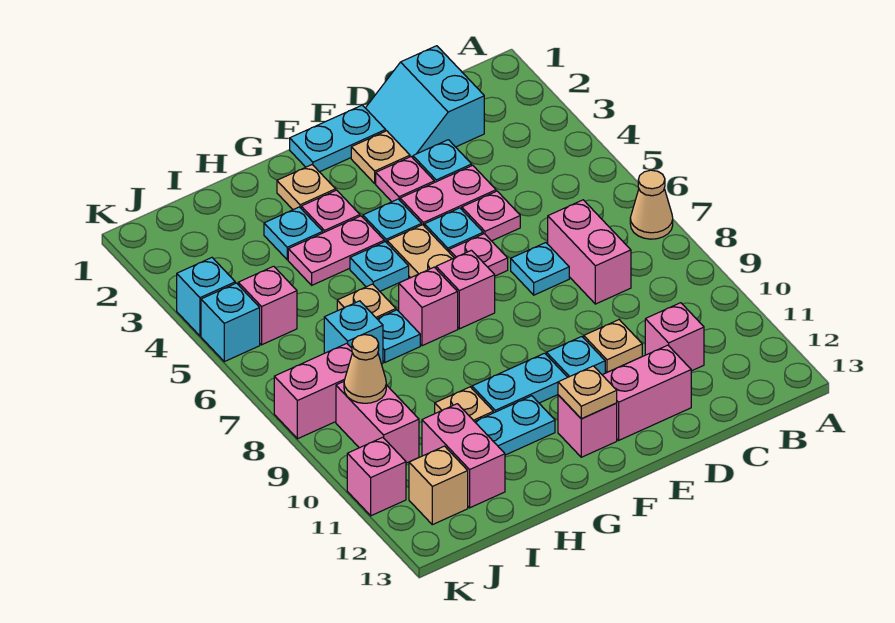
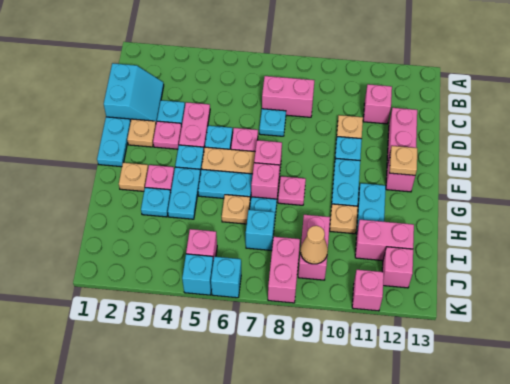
tan 1x1 cone [630,170,673,239] -> none
cyan 2x2 slope [366,46,484,158] -> cyan 2x2 slope turned to [104,63,164,123]
pink 1x1 plate [462,191,520,241] -> pink 1x1 plate moved to [278,176,306,205]
pink 1x2 plate [288,216,384,285] -> cyan 1x2 plate [168,167,201,219]
cyan 1x1 plate [350,242,409,291] -> cyan 1x2 plate [198,169,253,198]
pink 1x2 brick [336,382,419,463] -> pink 1x2 brick turned to [298,215,330,280]
tan 1x1 brick [409,446,468,525] -> pink 1x1 brick [382,247,413,288]
cyan 1x1 brick [177,258,235,336] -> cyan 1x1 brick moved to [211,257,241,298]

